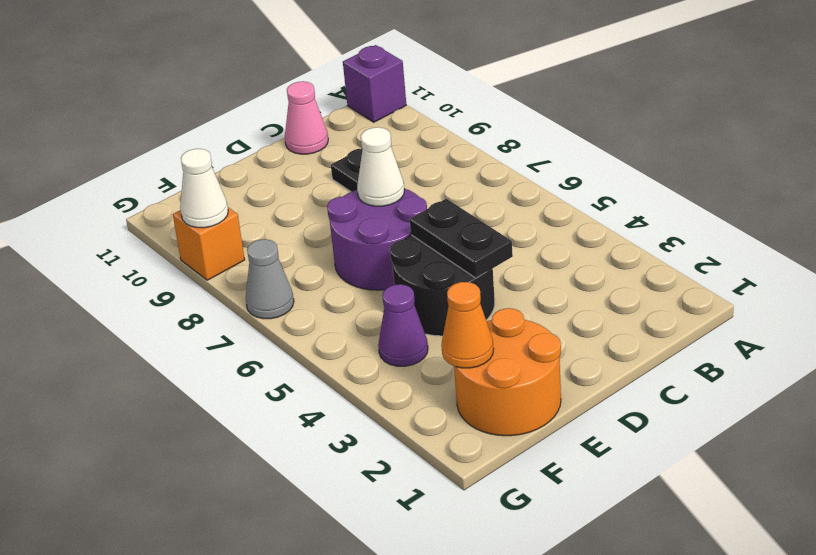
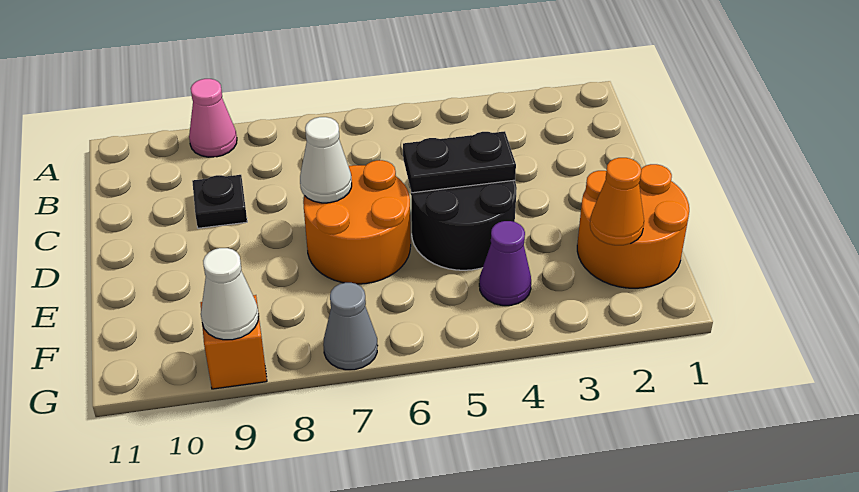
purple 1x1 brick [343,45,406,122] -> none
pink 1x1 cone [285,81,328,154] -> pink 1x1 cone moved to [189,79,237,157]
purple 2x2 round brick [327,188,427,290] -> orange 2x2 round brick [303,160,411,284]

